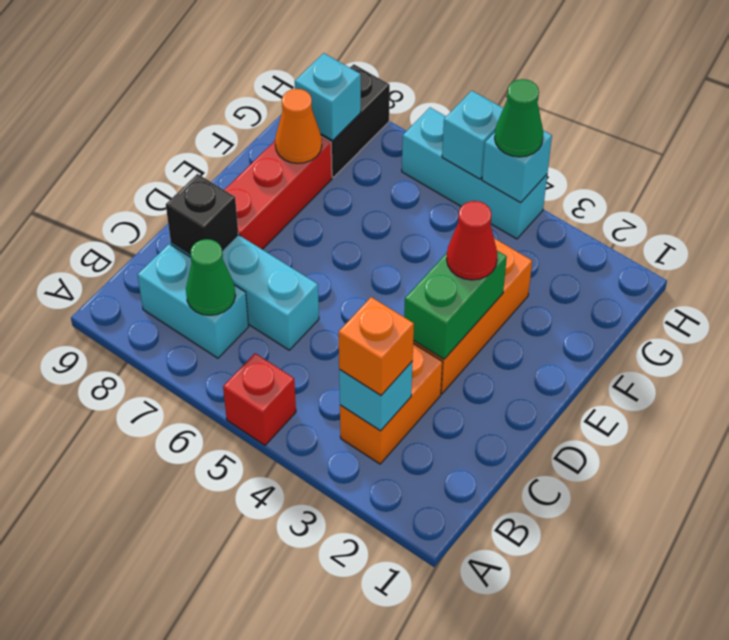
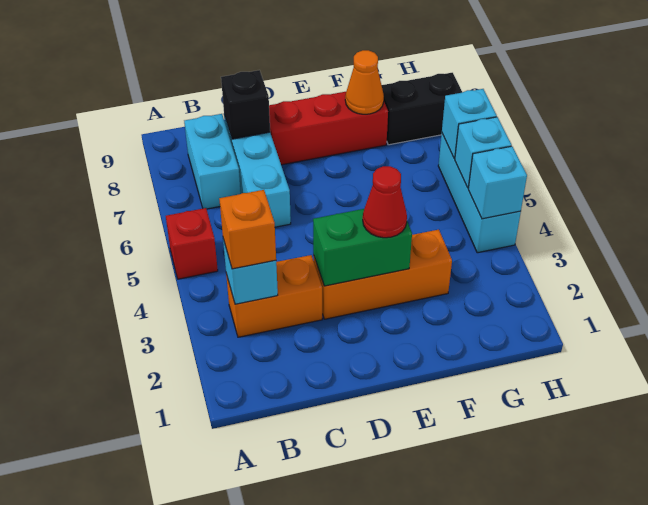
green 1x1 cone [186,239,236,315] -> none
cyan 1x1 brick [295,53,361,141] -> cyan 1x1 brick moved to [442,89,497,159]
green 1x1 cone [495,79,543,157] -> none

